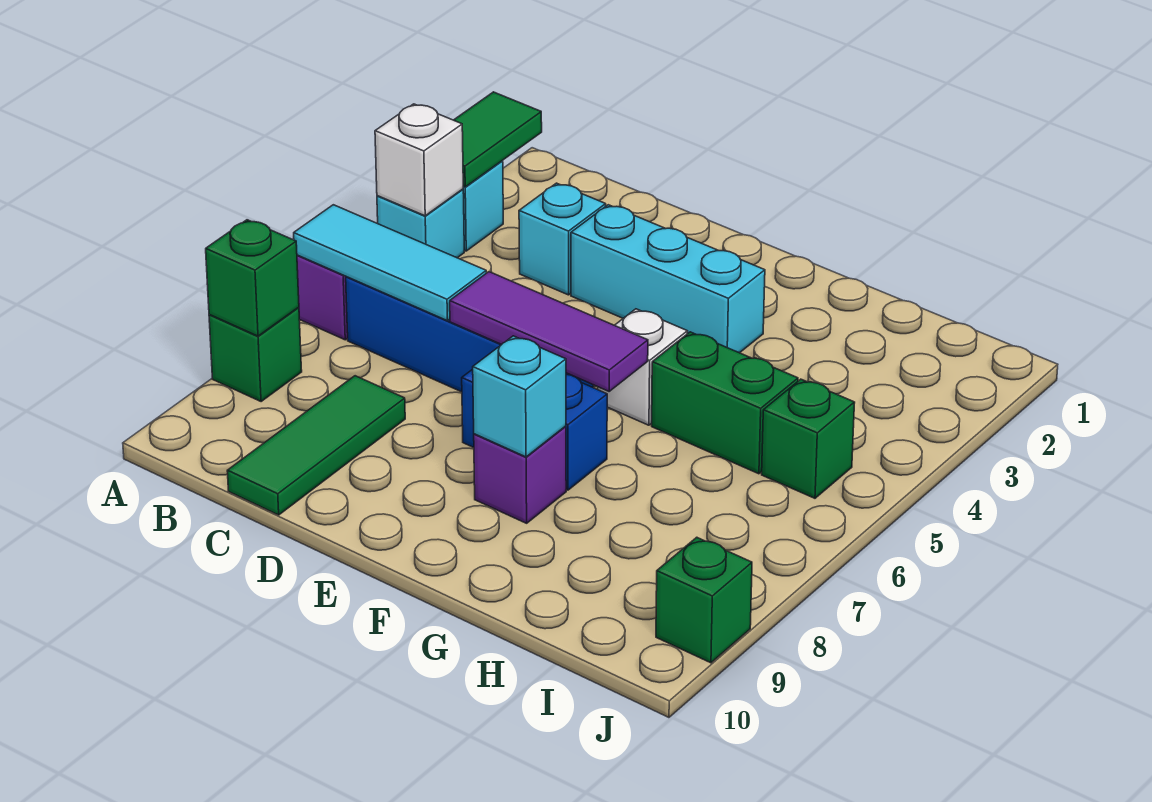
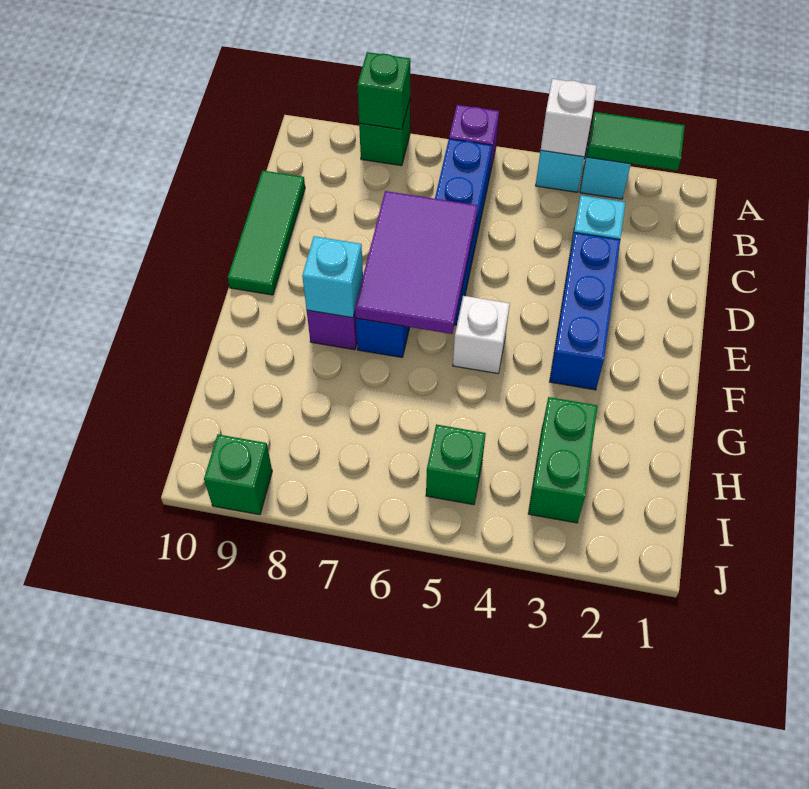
cyan 1x3 tile [294,205,486,321] -> none
green 1x3 tile [227,376,405,515] -> green 1x3 tile turned to [228,170,305,295]
cyan 1x3 brick [571,205,765,353] -> blue 1x3 brick [550,233,620,390]
purple 1x3 tile [450,272,648,391] -> purple 2x3 tile [355,191,478,334]
green 1x2 brick [652,332,798,474] -> green 1x2 brick moved to [528,397,598,523]

